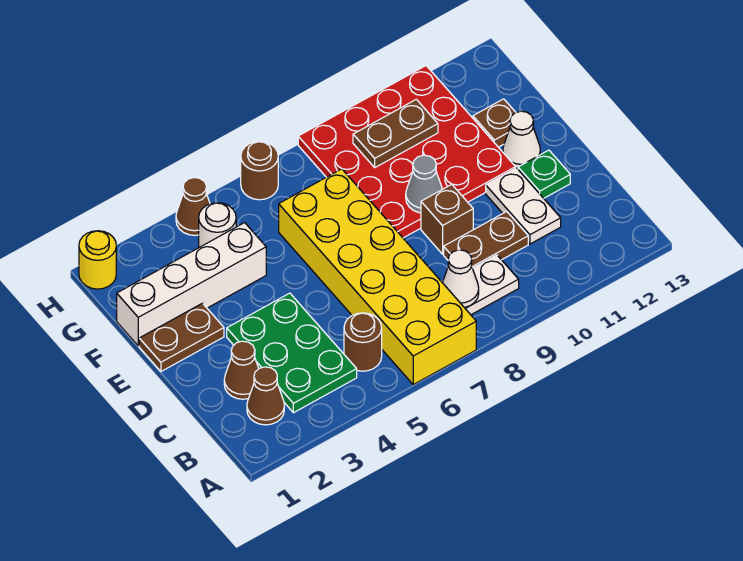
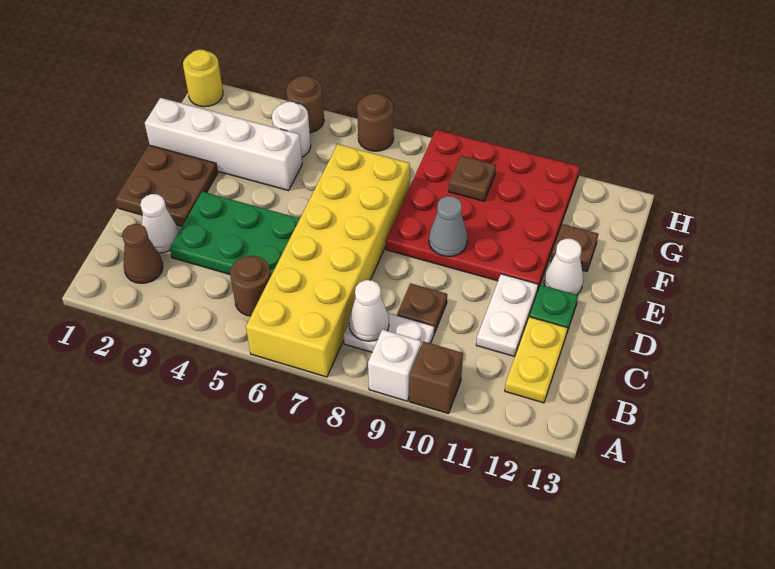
none -> white 1x1 brick [368,330,421,401]
green 2x3 plate [227,293,357,413] -> green 2x3 plate turned to [170,192,300,275]
none -> yellow 1x2 plate [505,317,567,403]
brown 1x1 cone [224,341,259,399] -> white 1x1 cone [140,194,179,253]
brown 1x2 plate [444,212,528,268] -> brown 1x1 plate [397,283,447,333]
brown 1x1 brick [421,184,473,254] -> brown 1x1 brick moved to [409,342,463,413]
brown 1x2 plate [139,303,224,371] -> brown 2x2 plate [116,145,218,226]
brown 1x2 plate [353,99,438,167] -> brown 1x1 plate [449,156,496,201]
brown 1x1 cone [176,178,210,235] -> brown 1x1 round brick [286,76,324,133]

